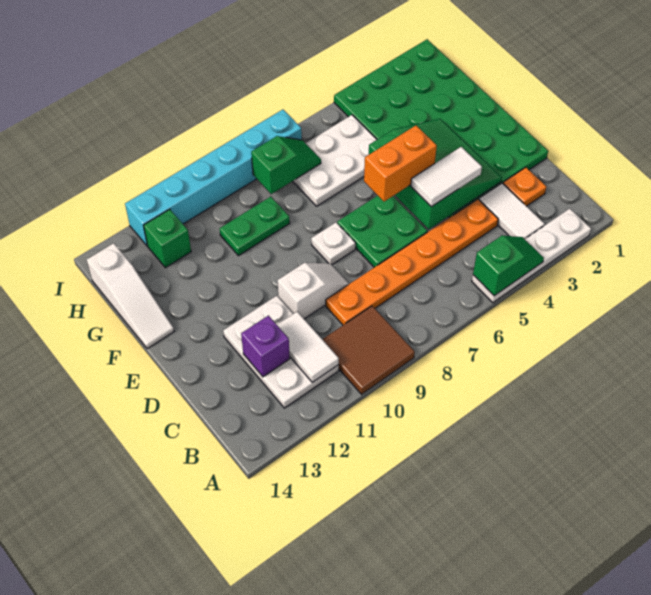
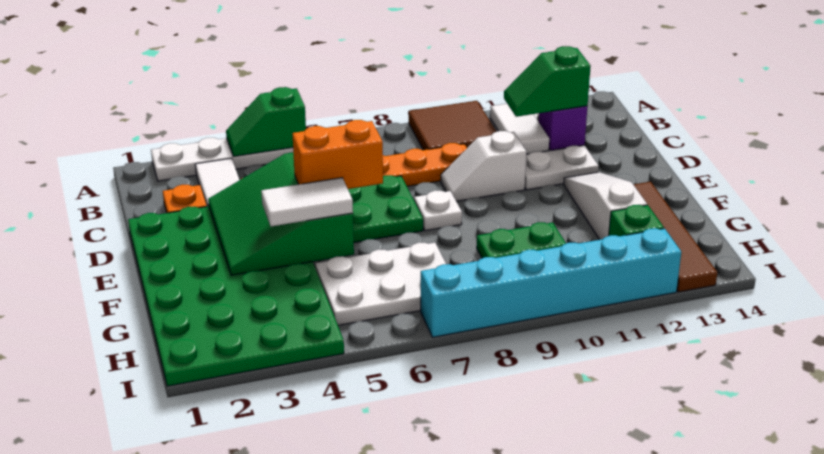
white 1x2 tile [411,147,482,207] -> white 1x2 tile moved to [261,178,353,226]
none -> brown 1x4 tile [633,182,717,292]
white 1x3 slope [87,243,174,349] -> white 1x3 slope moved to [564,172,647,240]
green 1x2 slope [251,136,321,194] -> green 1x2 slope moved to [504,46,591,117]

